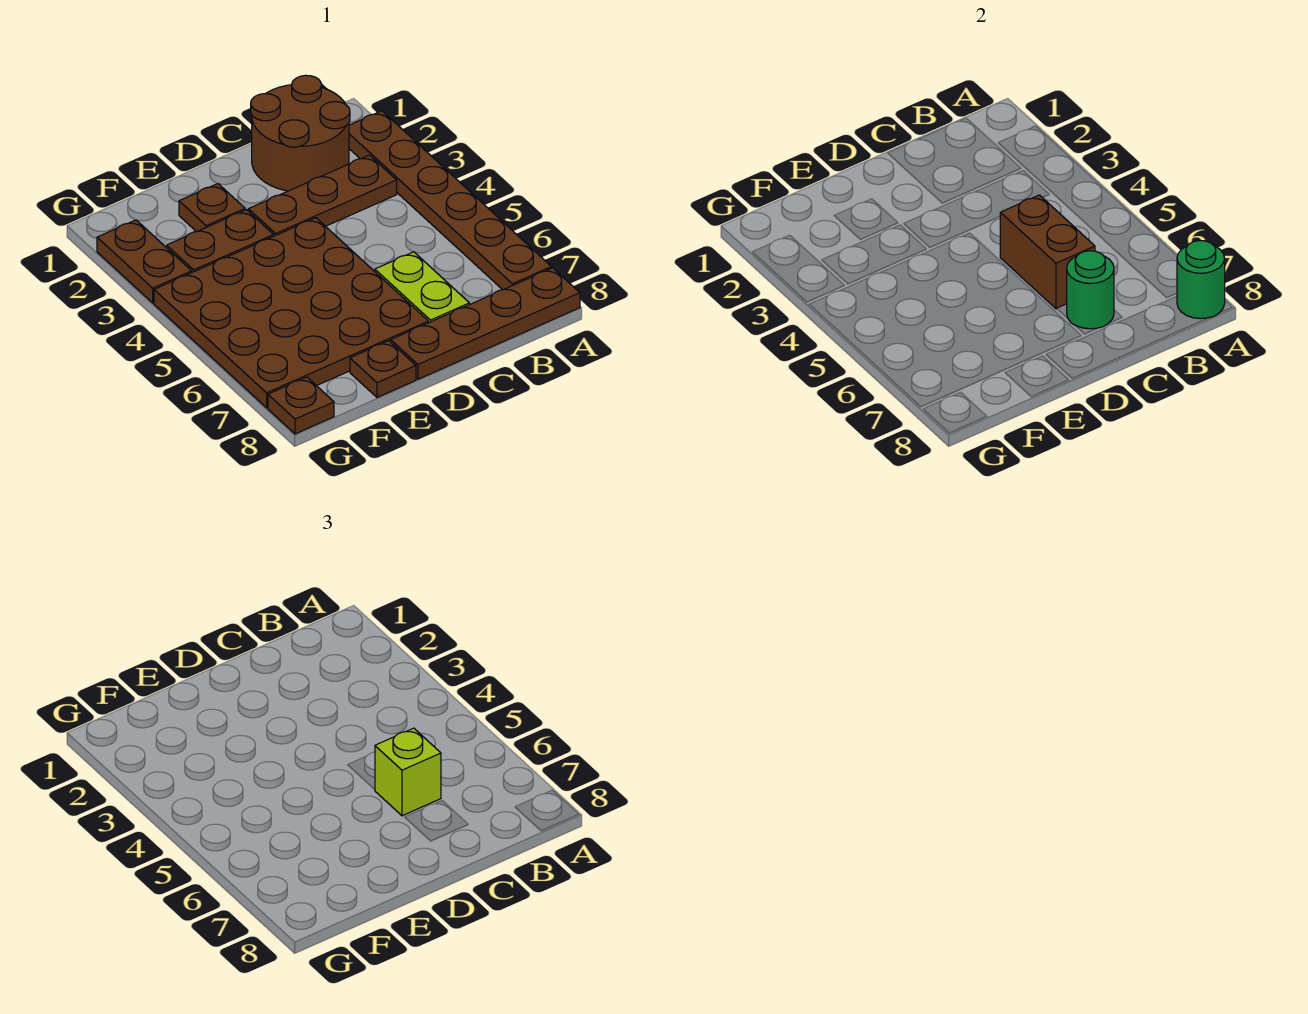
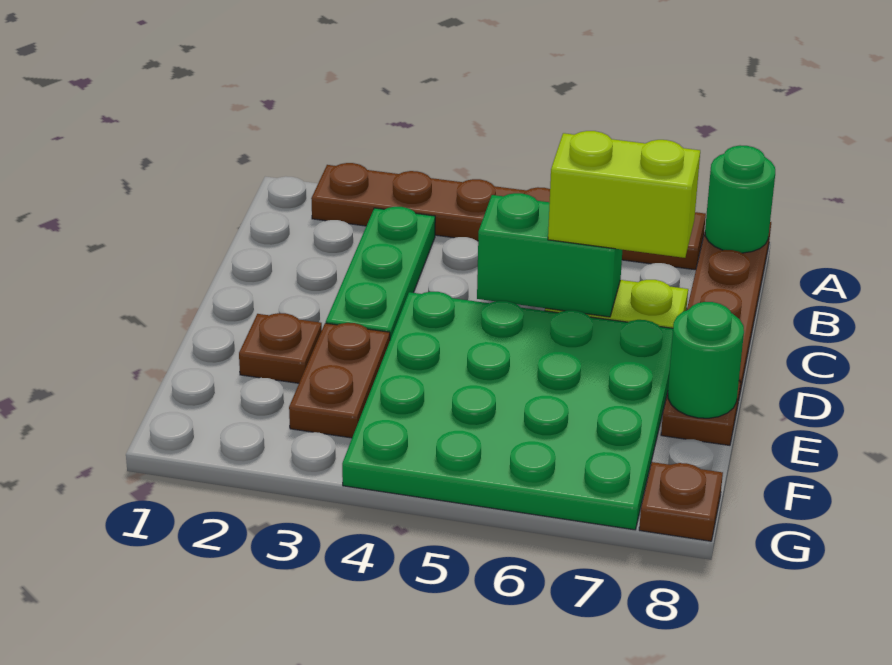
brown 2x2 round brick [251,75,350,191] -> none
brown 1x3 plate [248,155,397,236] -> green 1x3 plate [326,207,435,339]
brown 1x2 brick [1000,195,1095,309] -> green 1x2 brick [477,193,622,317]
lime 1x1 brick [375,728,441,816] -> lime 1x2 brick [548,131,700,258]
green 1x1 round brick [1067,251,1114,329] -> green 1x1 round brick moved to [668,302,744,418]
brown 4x4 plate [154,218,428,408] -> green 4x4 plate [342,292,673,530]
brown 1x2 plate [97,220,192,303] -> none

